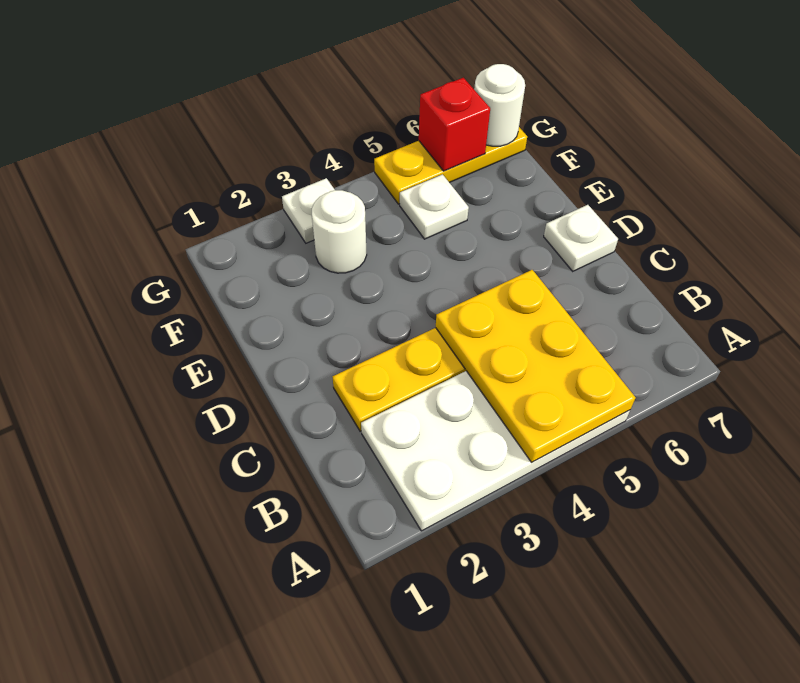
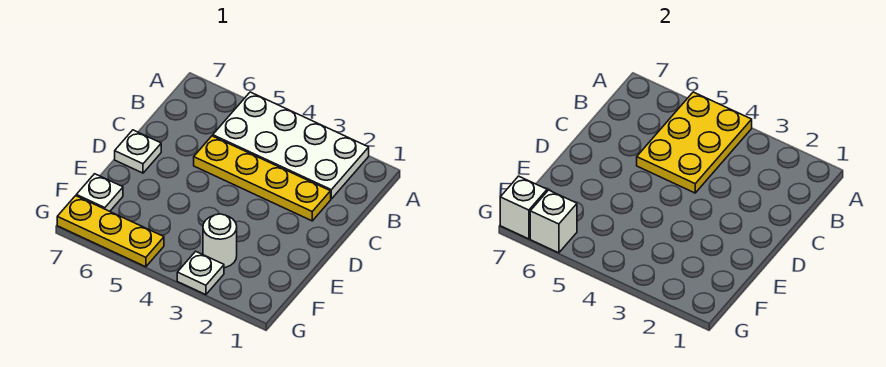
white 1x1 plate [400,174,469,239] -> white 1x1 plate moved to [76,174,123,211]
red 1x1 brick [419,78,490,171] -> white 1x1 brick [530,190,577,253]
white 1x1 round brick [474,64,525,146] -> white 1x1 brick [500,176,547,239]

